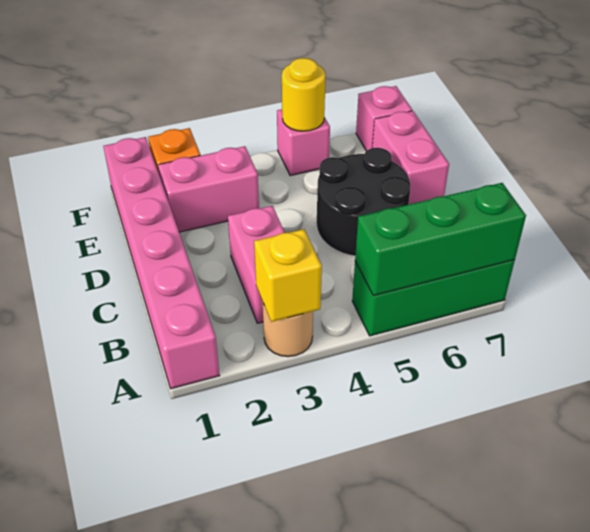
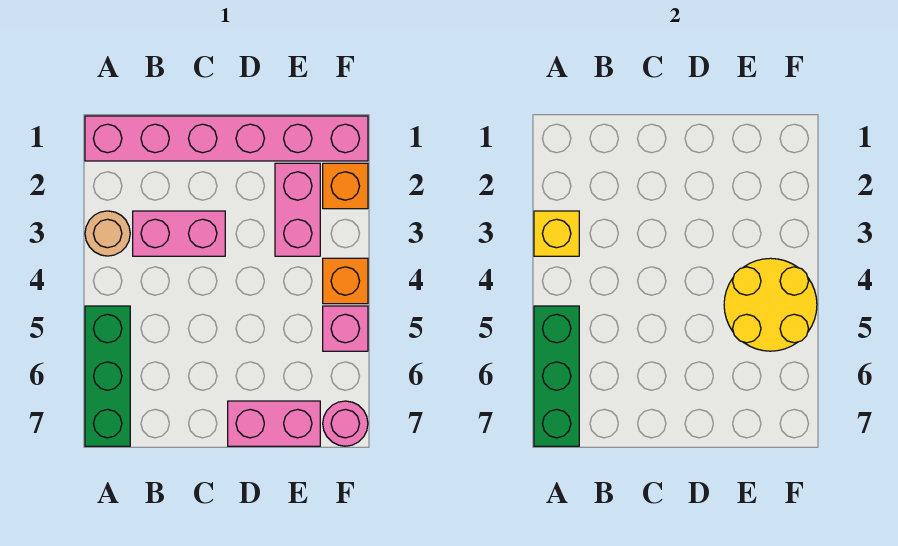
black 2x2 round brick [317,148,410,256] -> none
none -> orange 1x1 brick [323,258,368,304]
yellow 1x1 round brick [282,58,326,131] -> yellow 2x2 round brick [724,258,817,351]
pink 1x1 brick [356,86,412,151] -> pink 1x1 round brick [323,401,368,446]

